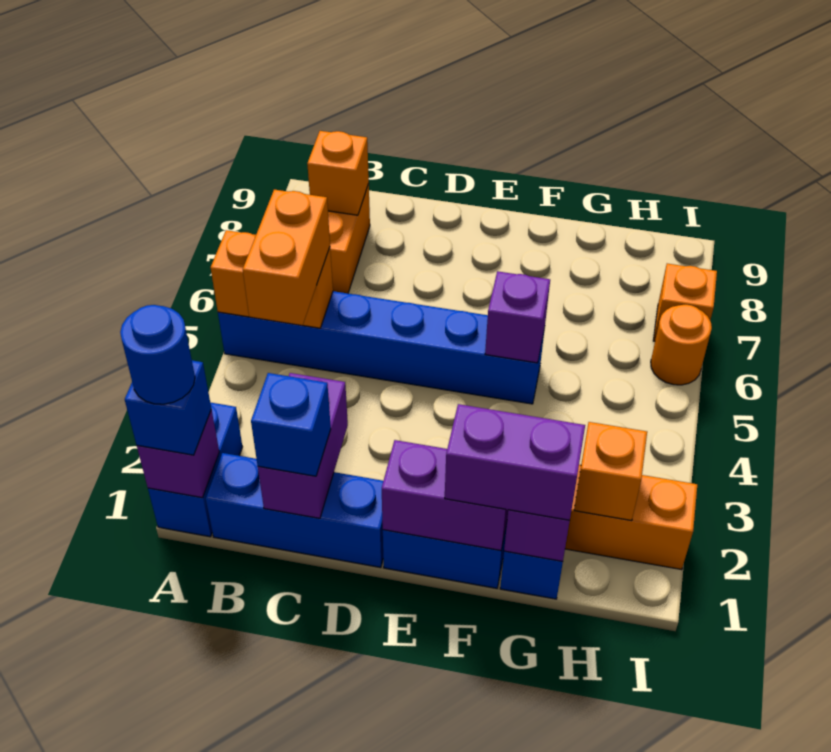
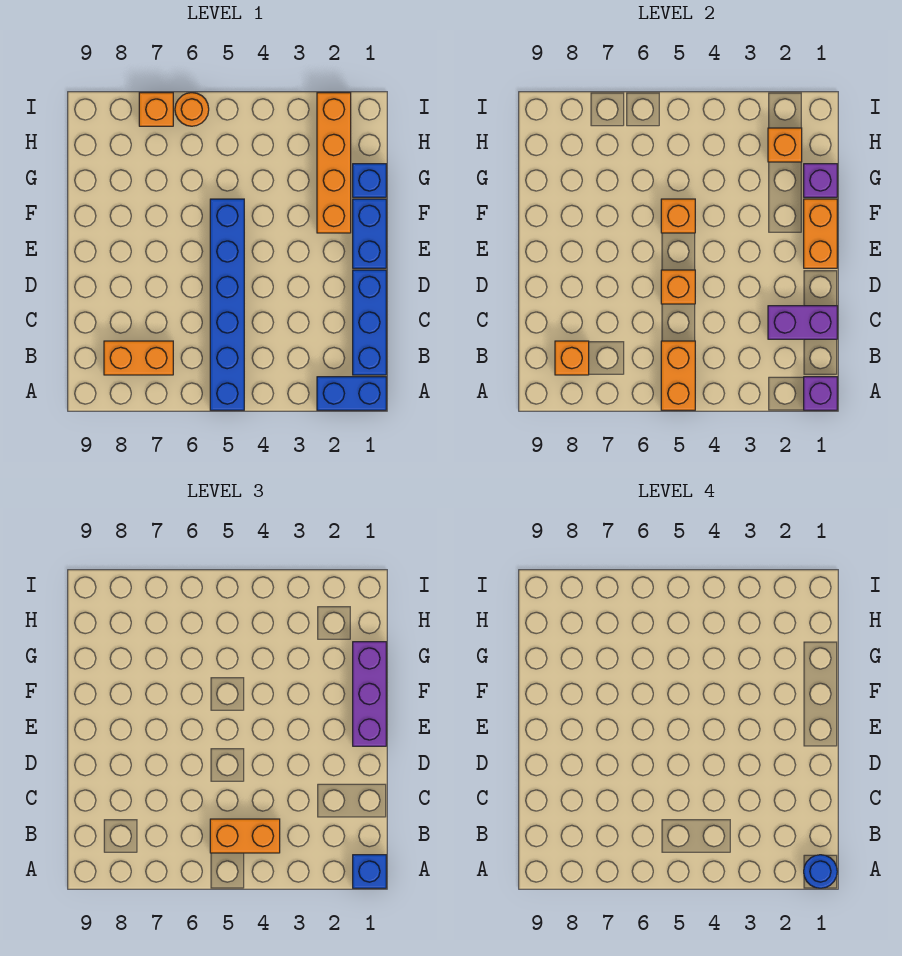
blue 1x1 brick [251,373,331,476] -> none
none -> orange 1x1 brick [661,270,695,304]
purple 1x2 brick [382,440,508,550] -> orange 1x2 brick [804,199,837,268]
purple 1x2 brick [445,404,585,520] -> purple 1x3 brick [353,642,386,746]
purple 1x1 brick [485,271,550,363] -> orange 1x1 brick [661,199,695,233]

